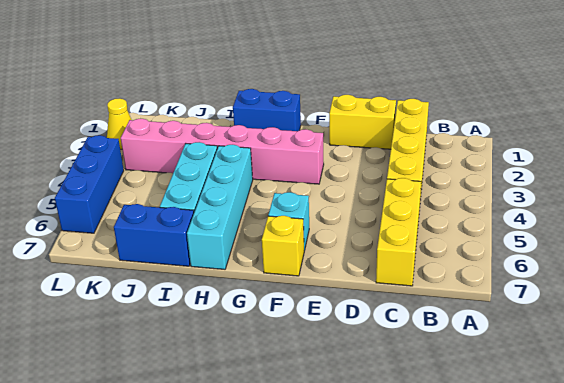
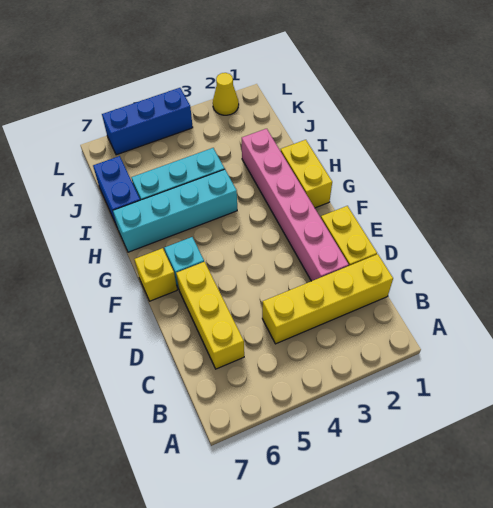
yellow 1x3 brick [376,178,421,286] -> yellow 1x3 brick turned to [176,262,244,369]
pink 1x6 brick [121,119,324,184] -> pink 1x6 brick moved to [242,129,349,281]
blue 1x2 brick [233,89,301,131] -> yellow 1x2 brick [281,140,332,208]

